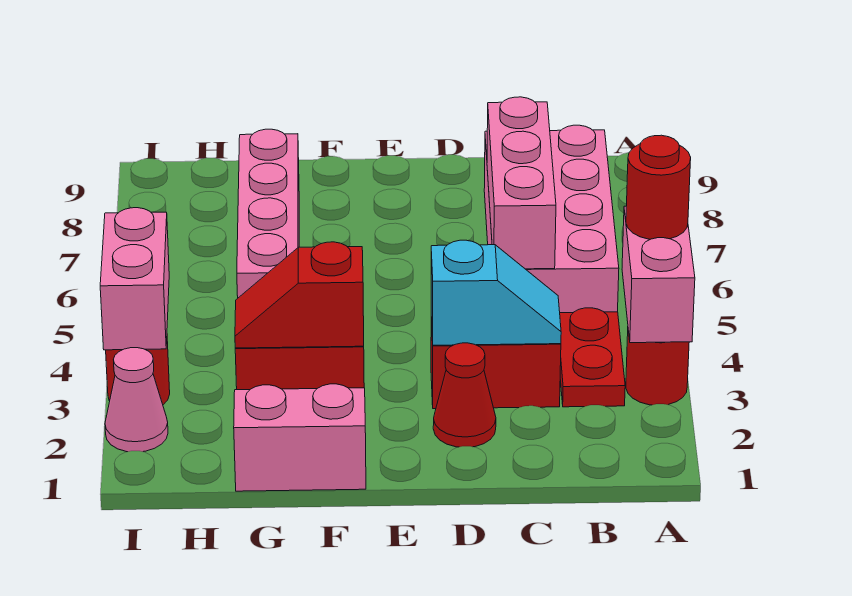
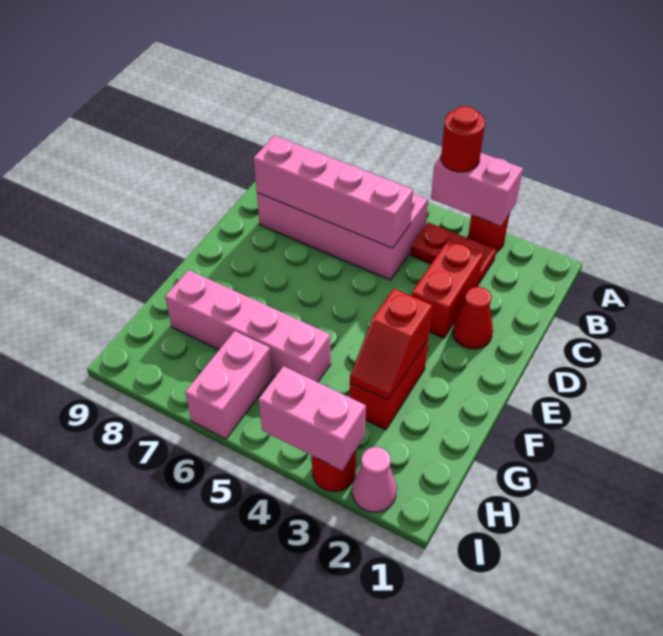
cyan 1x2 slope [431,240,561,345] -> none
pink 1x3 brick [487,97,556,269] -> pink 1x4 brick [254,136,413,248]
pink 1x2 brick [234,384,366,491] -> pink 1x2 brick moved to [185,331,273,439]

